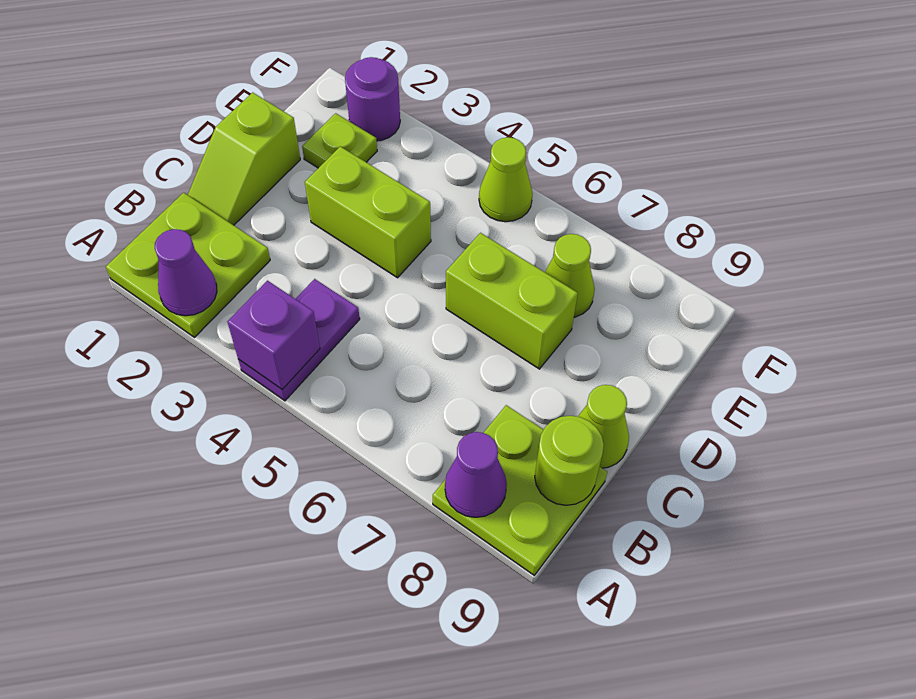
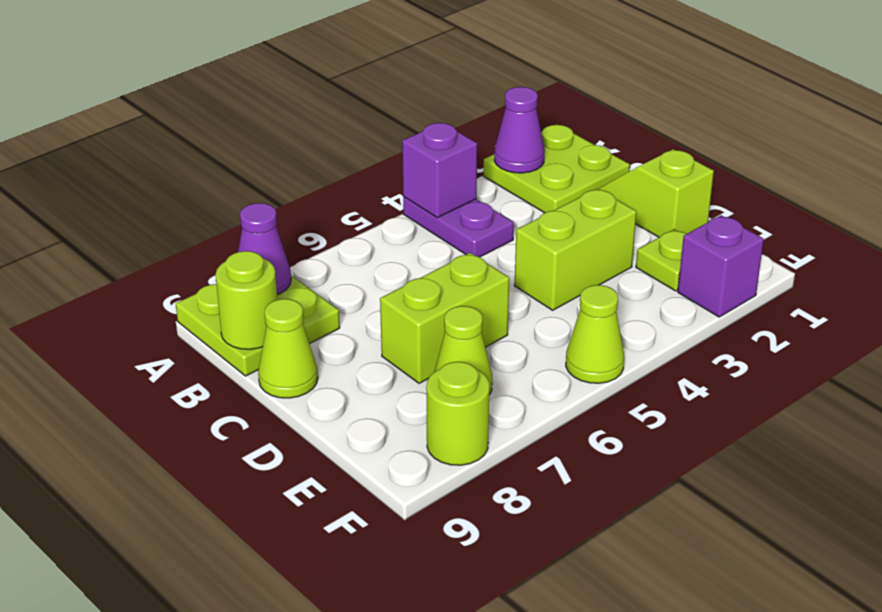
purple 1x1 round brick [345,57,400,141] -> purple 1x1 brick [678,215,764,317]
none -> lime 1x1 round brick [426,362,490,465]

